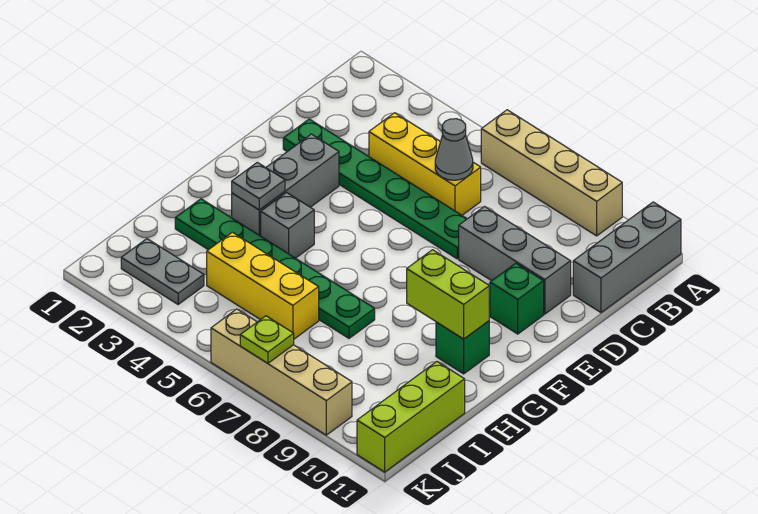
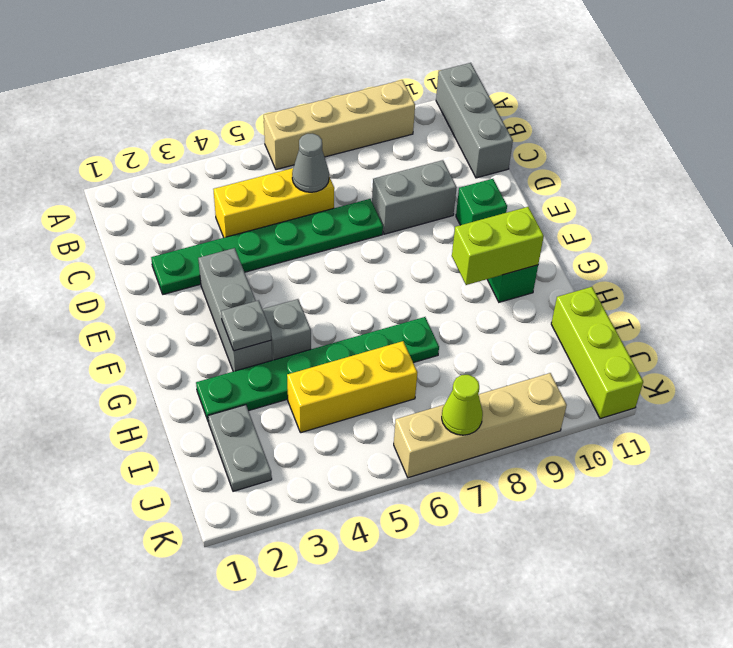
grey 1x3 brick [459,207,571,314] -> grey 1x2 brick [372,160,457,234]
grey 1x2 plate [121,239,204,304] -> grey 1x2 plate turned to [208,405,272,491]
lime 1x1 plate [240,316,294,363] -> lime 1x1 cone [442,375,483,435]

